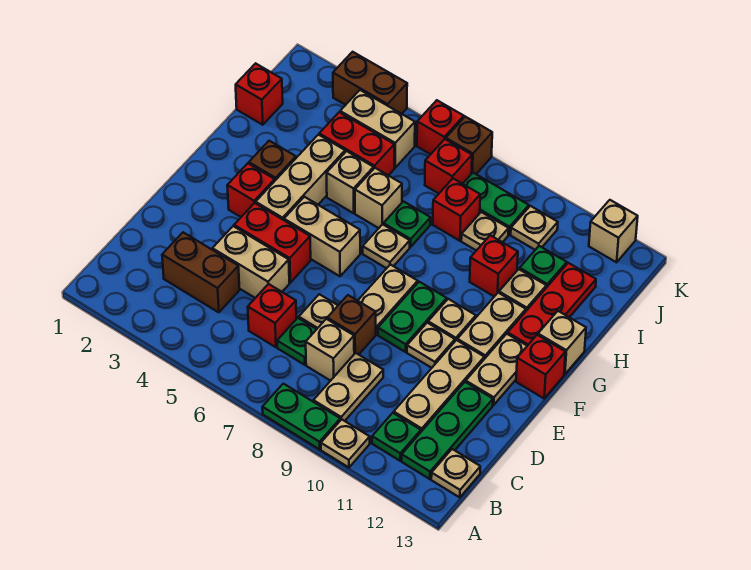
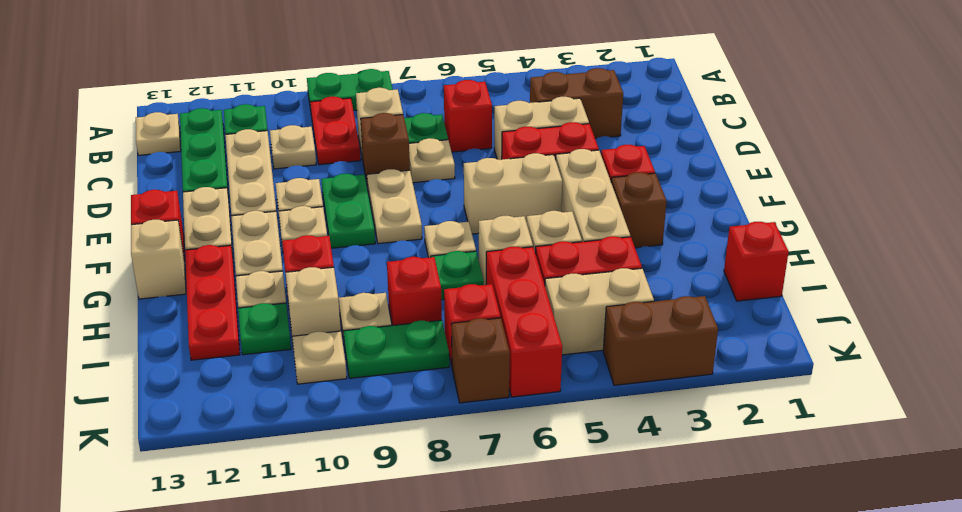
tan 1x1 plate [321,419,370,467] -> tan 1x1 plate moved to [270,125,316,169]
tan 1x2 plate [313,353,383,421] -> red 1x2 plate [310,97,361,165]
red 1x1 brick [417,100,464,154] -> red 1x3 brick [486,247,562,397]
tan 1x1 brick [589,200,638,262] -> tan 1x1 brick moved to [286,267,341,340]

